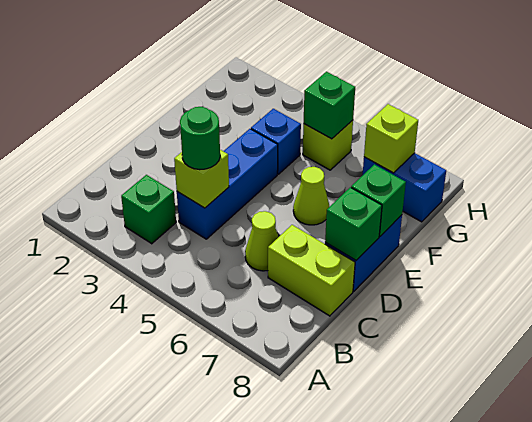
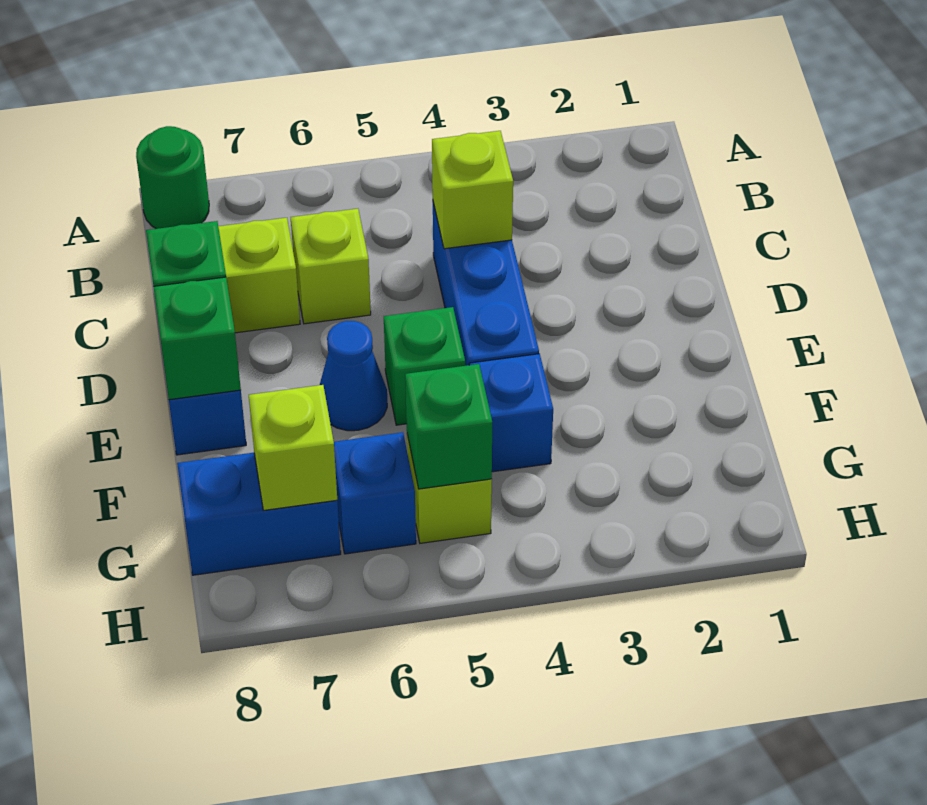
green 1x1 brick [121,175,176,244] -> green 1x1 brick moved to [384,307,465,425]
green 1x1 round brick [180,107,220,170] -> green 1x1 round brick moved to [136,126,209,229]
lime 1x1 cone [245,211,278,271] -> lime 1x1 brick [291,209,371,324]
lime 1x1 cone [293,167,330,225] -> blue 1x1 cone [320,321,387,431]
none -> blue 1x1 brick [334,432,416,554]

